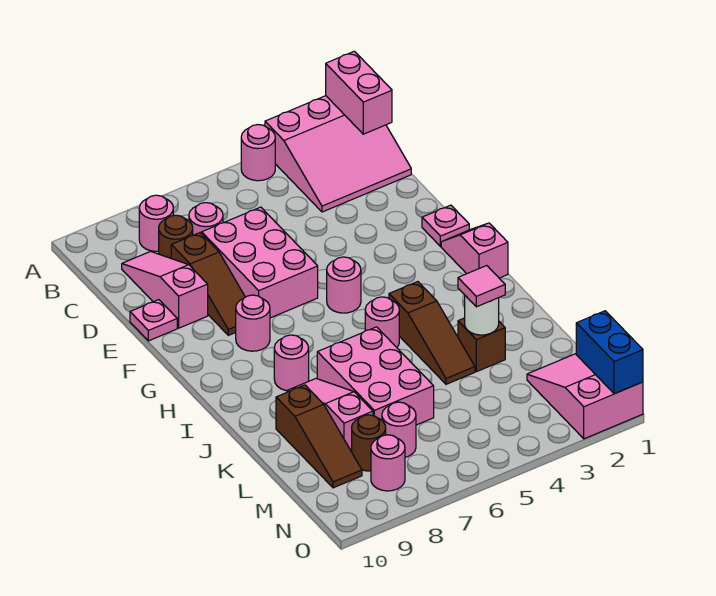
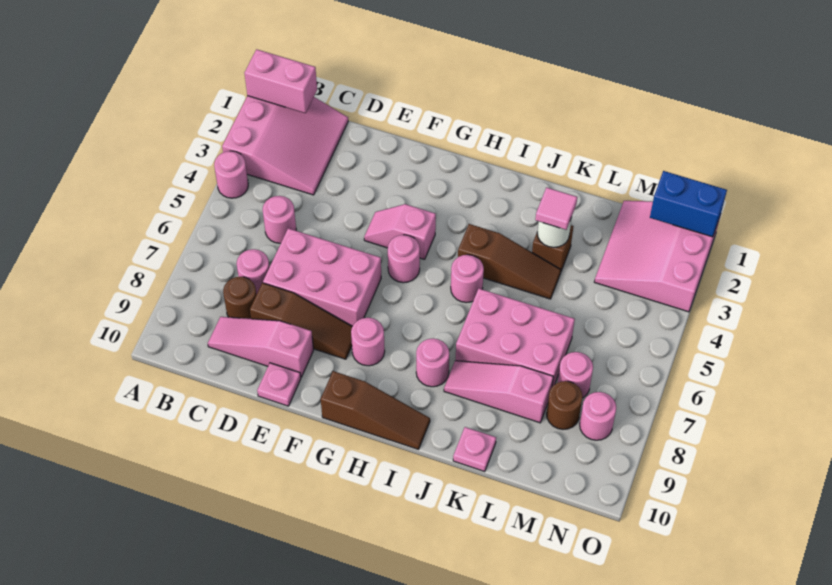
pink 1x1 round brick [139,195,173,251] -> pink 1x1 round brick moved to [263,196,296,243]
pink 1x1 plate [422,205,469,247] -> pink 1x1 plate moved to [453,427,496,472]
pink 1x2 slope [441,223,508,278] -> pink 1x2 slope moved to [364,204,436,259]
brown 1x3 slope [276,385,362,488] -> brown 1x3 slope moved to [321,371,430,449]
pink 2x3 slope [527,354,643,439] -> pink 3x3 slope [594,201,720,312]

